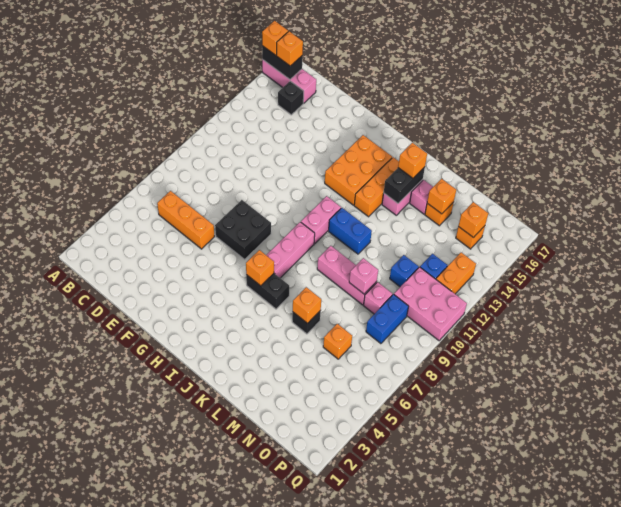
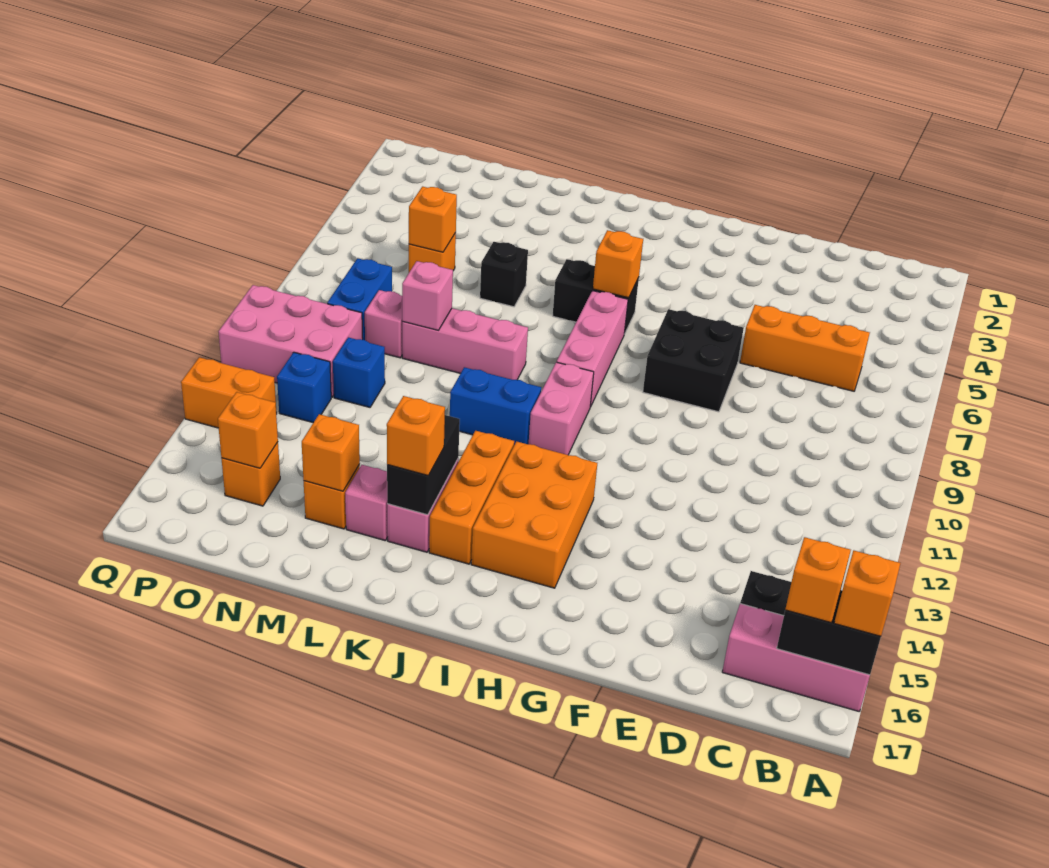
orange 1x1 brick [293,287,321,323] -> orange 1x1 brick moved to [409,187,457,252]
orange 1x2 brick [436,252,476,294] -> orange 1x2 brick turned to [181,357,277,428]

